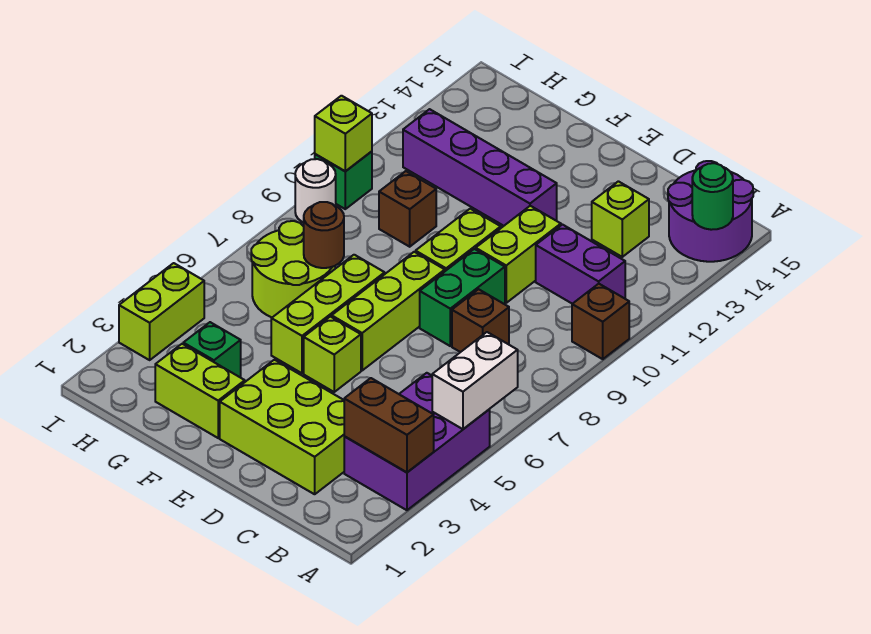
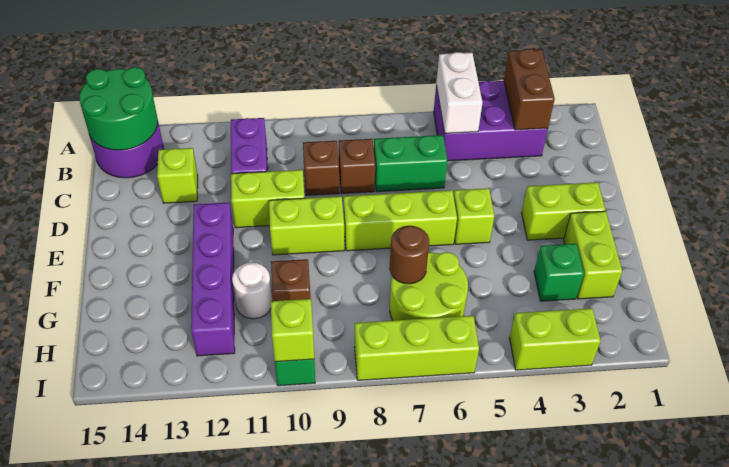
white 1x2 brick [432,332,518,429] -> white 1x2 brick turned to [436,52,483,133]
brown 1x1 brick [572,284,629,359] -> brown 1x1 brick moved to [303,141,339,195]
green 1x1 round brick [692,163,733,230] -> green 2x2 round brick [79,67,158,150]
lime 2x3 brick [220,360,344,494] -> lime 1x2 brick [522,182,605,240]
green 1x2 brick [420,249,505,346] -> green 1x2 brick moved to [374,135,447,192]
lime 1x3 brick [271,255,385,373] -> lime 1x3 brick moved to [354,316,479,380]
white 1x1 round brick [295,159,336,223] -> white 1x1 round brick moved to [232,263,272,319]

